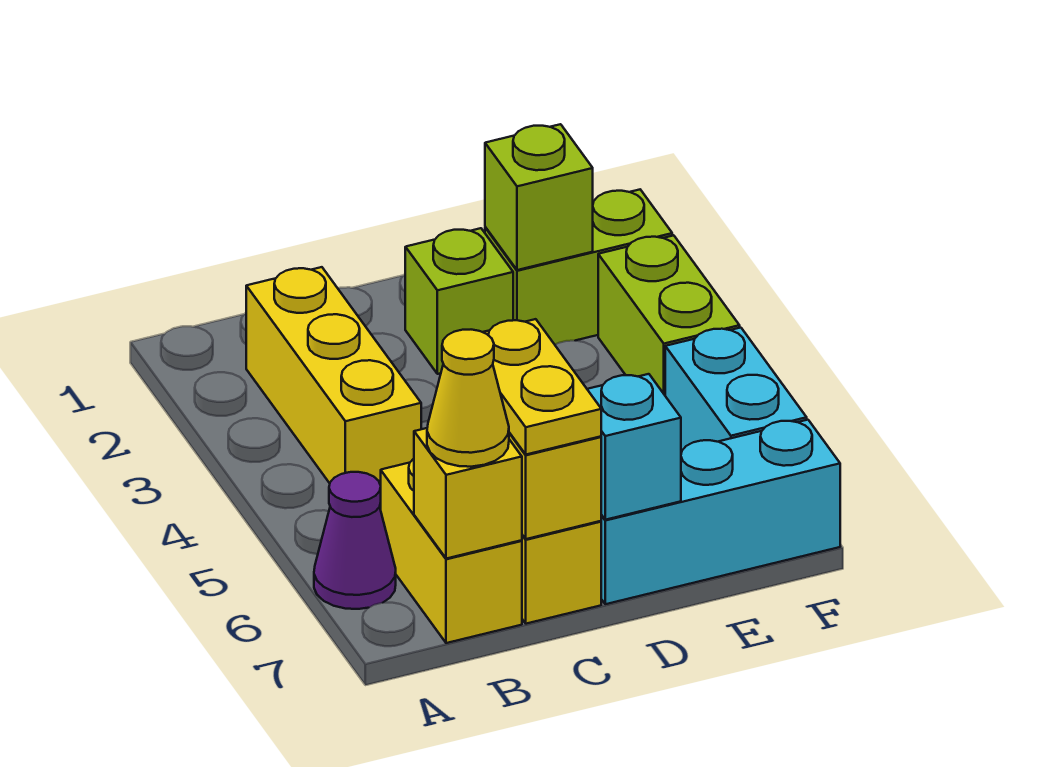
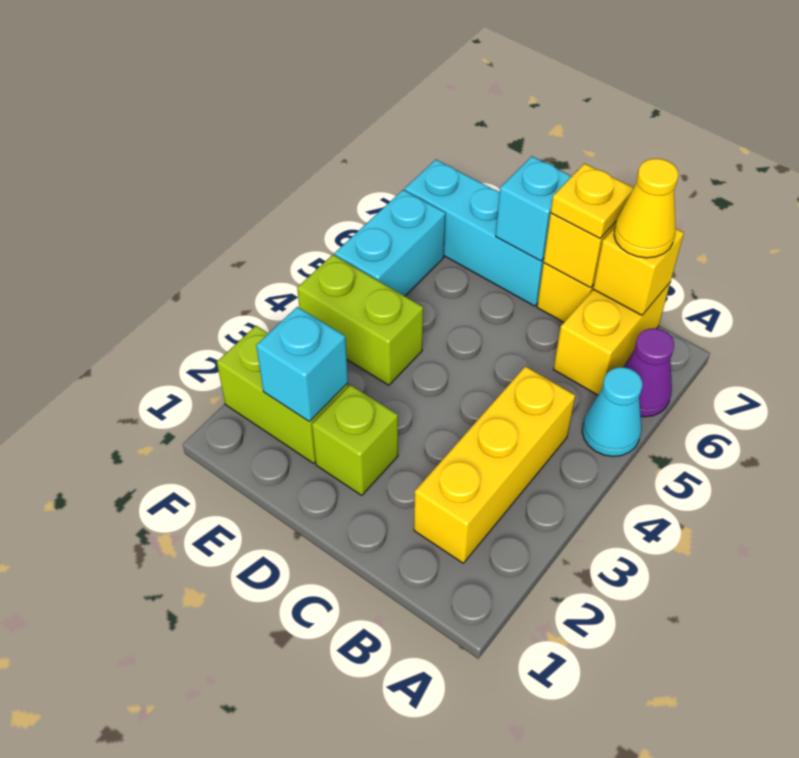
none -> cyan 1x1 cone [582,367,642,457]
yellow 1x2 plate [483,319,601,455] -> yellow 1x1 plate [551,164,633,238]
lime 1x1 brick [485,124,593,270] -> cyan 1x1 brick [256,307,348,421]
lime 1x2 brick [598,235,740,395] -> lime 1x2 brick turned to [297,255,423,385]

